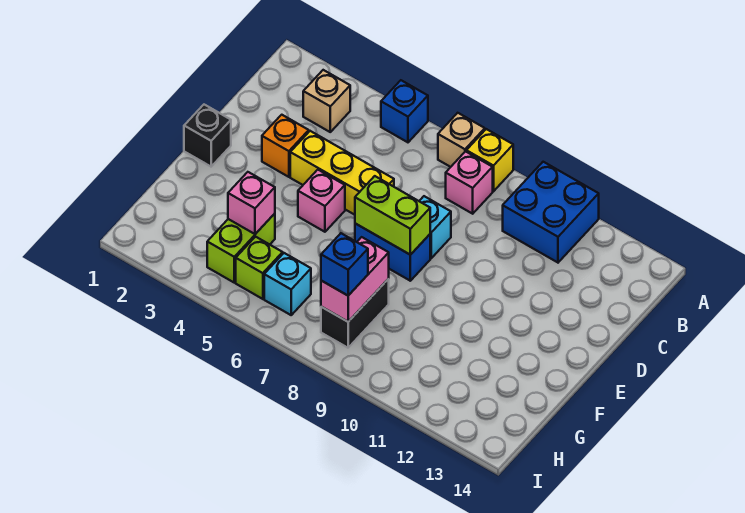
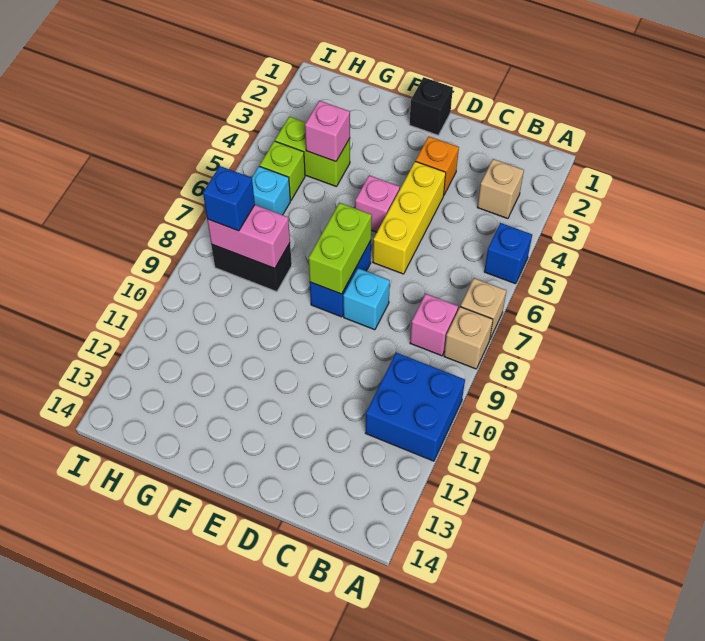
yellow 1x1 brick [466,129,513,191] -> tan 1x1 brick [444,307,493,369]

